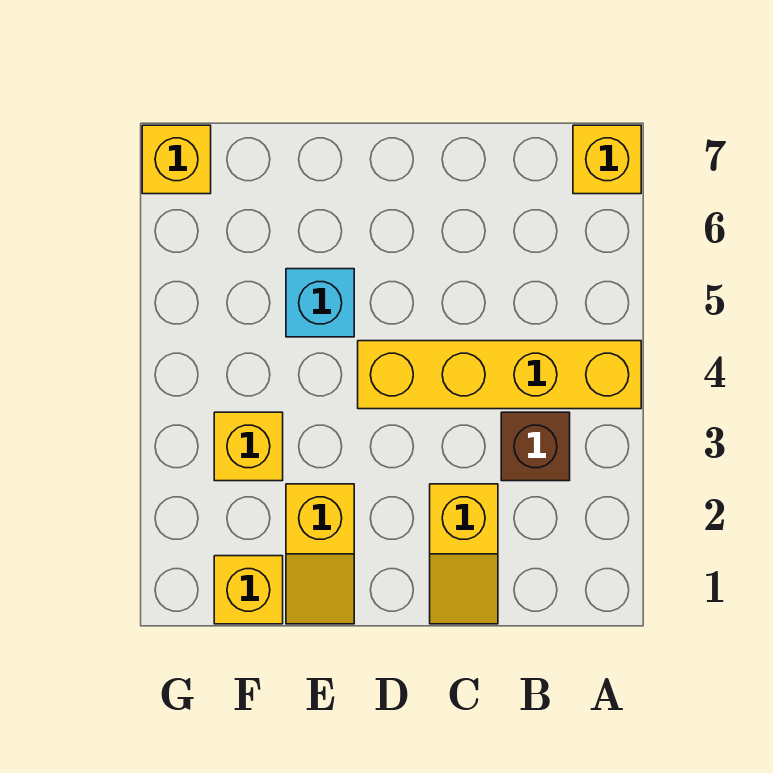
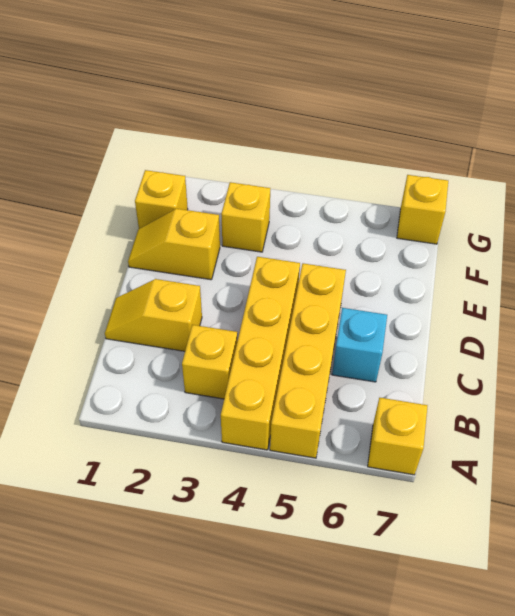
none -> yellow 1x4 brick [270,263,346,458]
brown 1x1 brick [501,412,570,481] -> yellow 1x1 brick [182,325,237,399]
cyan 1x1 brick [286,269,354,337] -> cyan 1x1 brick moved to [332,308,387,382]

